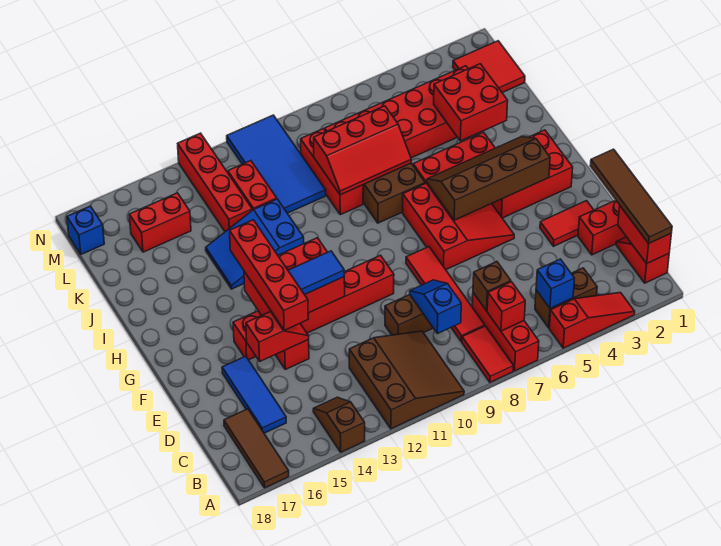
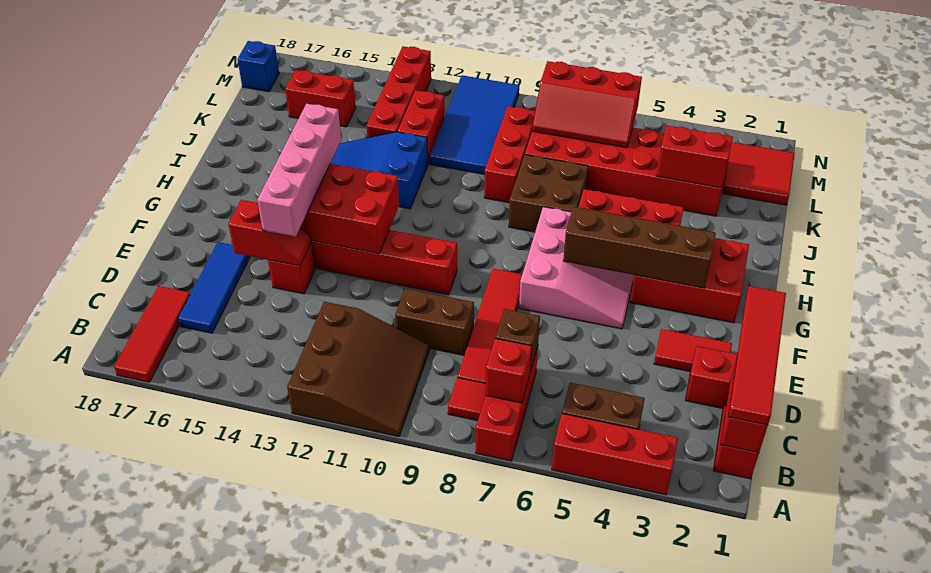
red 1x3 slope [549,293,635,348] -> red 1x3 brick [552,413,678,495]
red 1x2 tile [462,326,514,382] -> red 1x1 tile [448,378,486,421]
brown 1x2 slope [313,397,365,452] -> none
brown 1x3 tile [224,409,289,488] -> red 1x3 tile [114,286,190,382]
brown 1x4 tile [590,149,672,243] -> red 1x4 tile [728,286,786,425]
blue 1x1 brick [536,259,575,308] -> none
blue 1x2 slope [410,280,461,334] -> none
red 1x4 brick [230,220,308,330] -> pink 1x4 brick [257,104,341,237]
red 3x3 slope [403,183,514,270] -> pink 3x3 slope [519,207,634,329]
blue 1x2 tile [288,251,344,294] -> none
red 2x2 brick [434,64,508,141] -> red 1x2 brick [657,126,733,188]
red 2x3 slope [314,106,411,195] -> red 2x3 slope moved to [532,61,642,148]

